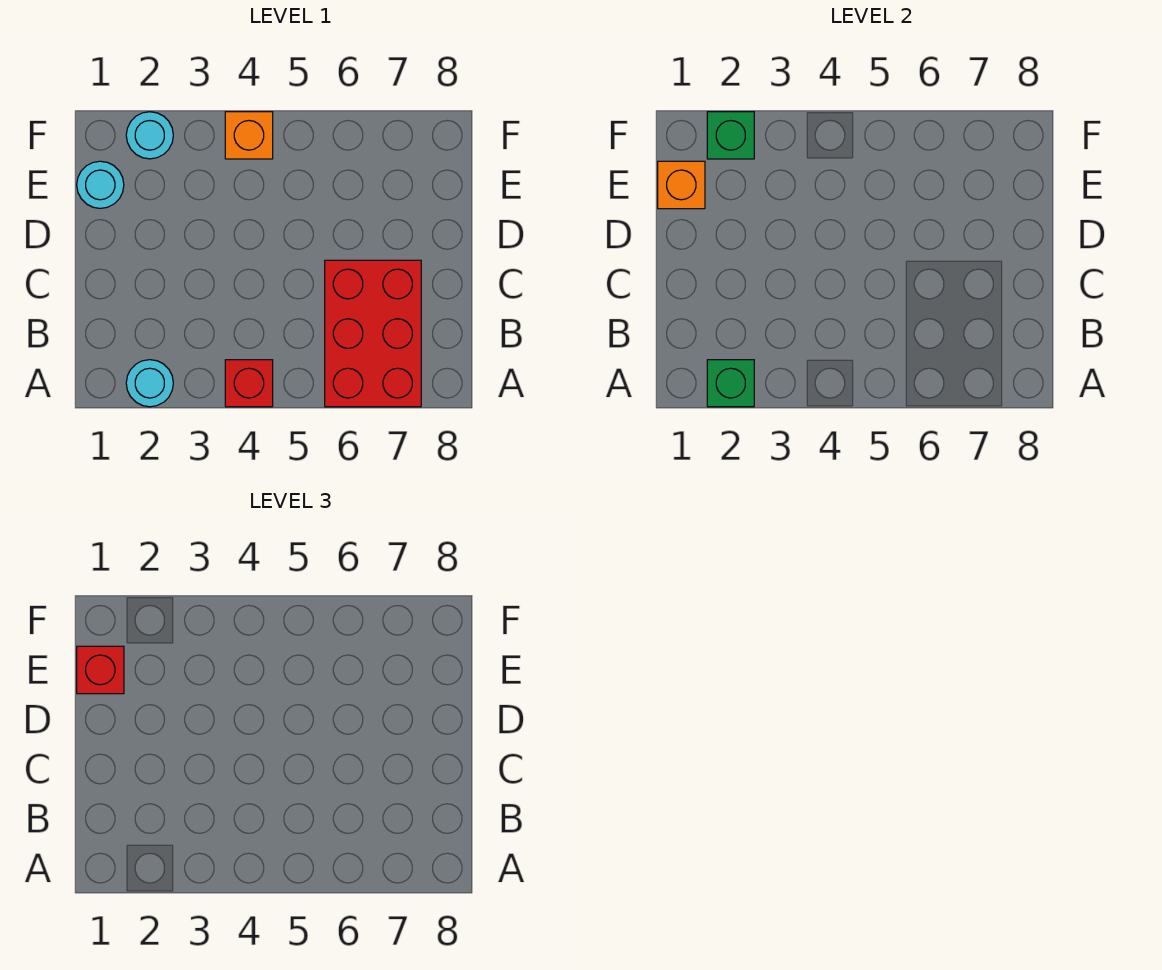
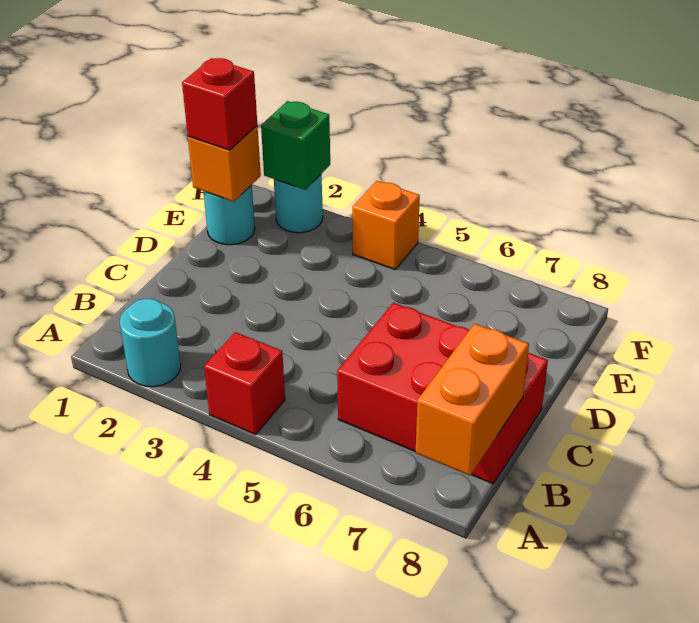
green 1x1 brick [707,360,754,407] -> none
red 2x3 brick [325,260,421,407] -> red 2x3 brick turned to [337,303,548,484]
none -> orange 1x2 brick [416,324,529,475]

